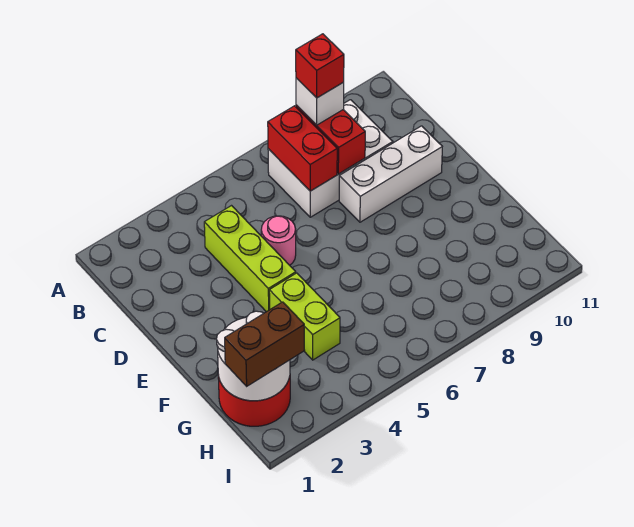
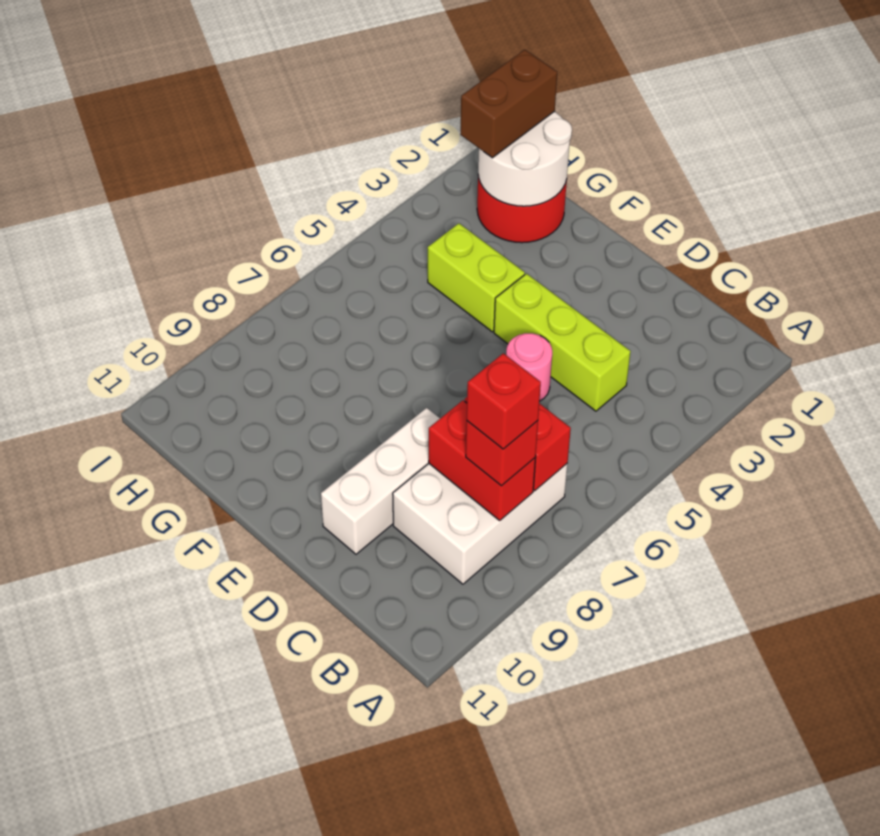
white 1x1 brick [296,78,344,125] -> red 1x1 brick [466,421,538,486]

